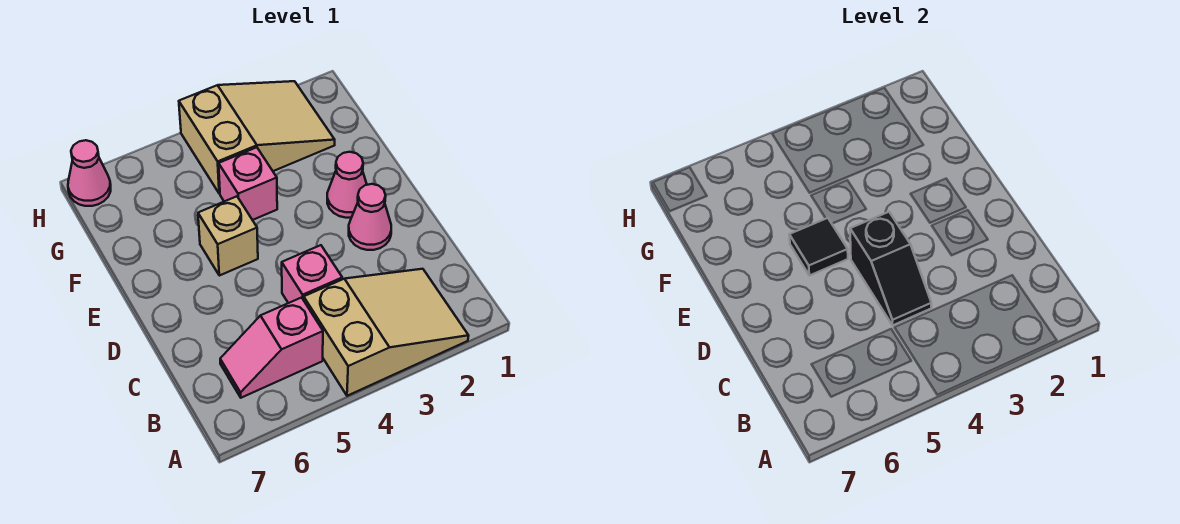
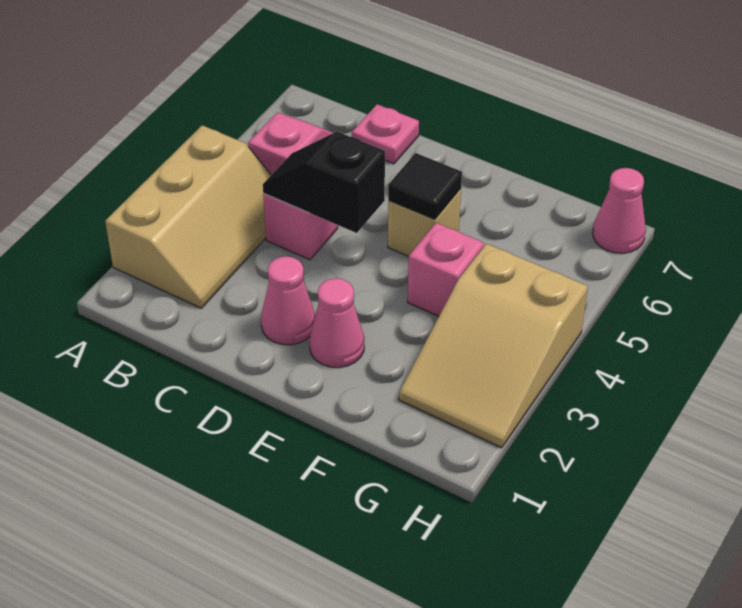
tan 2x3 slope [304,269,469,396] -> tan 2x3 slope turned to [105,125,271,308]
none -> pink 1x1 plate [352,104,419,164]

